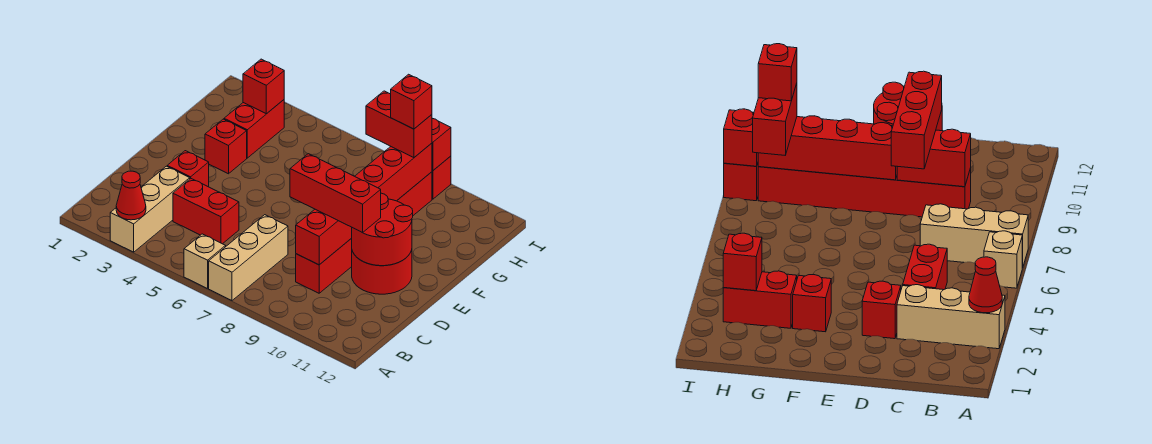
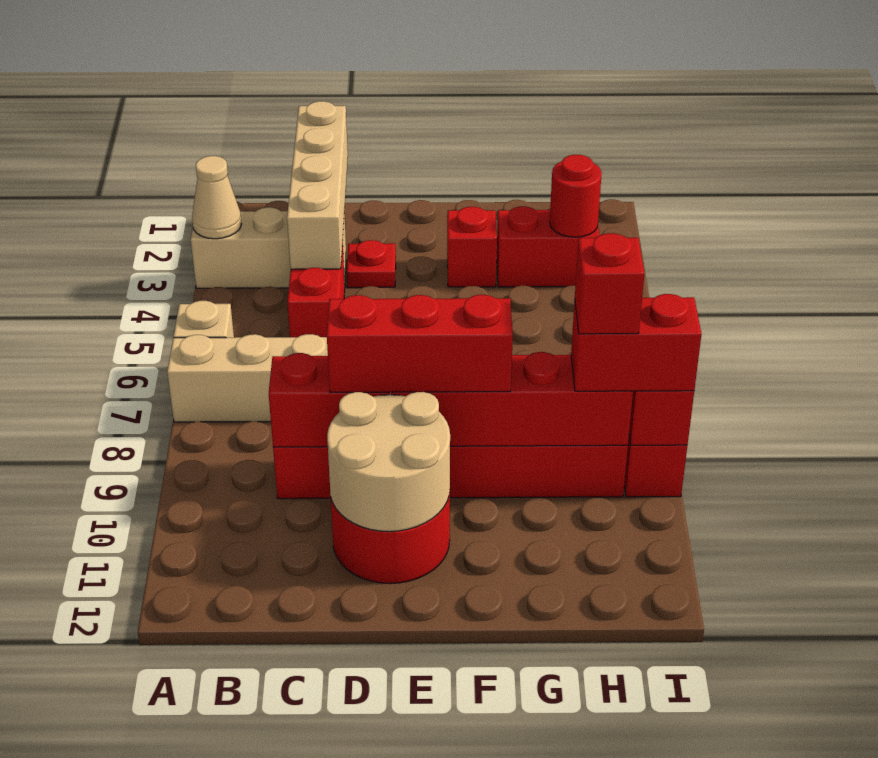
red 1x1 cone [116,171,146,220] -> tan 1x1 cone [192,156,242,239]
none -> tan 1x4 brick [287,101,348,269]
red 1x1 brick [167,151,209,187] -> red 1x1 plate [347,240,396,288]
red 1x3 brick [290,154,381,233] -> red 1x3 brick turned to [327,295,513,392]
red 2x2 round brick [352,193,413,266] -> tan 2x2 round brick [327,392,450,532]
red 1x1 brick [243,59,284,114] -> red 1x1 round brick [550,155,602,237]
red 1x2 brick [366,91,432,158] -> red 1x2 brick turned to [571,294,701,391]

